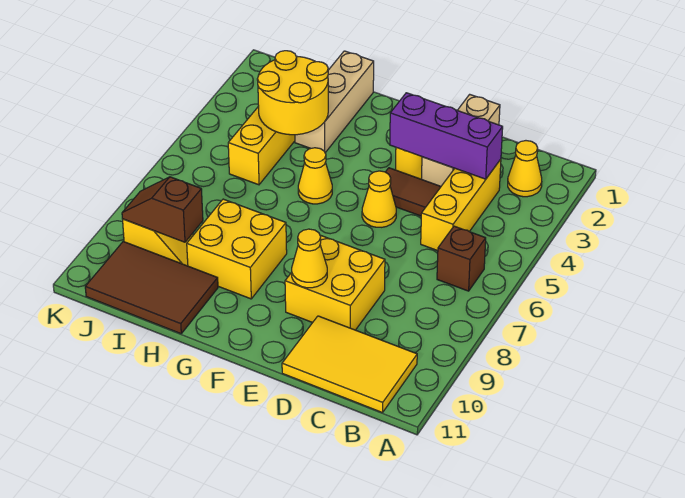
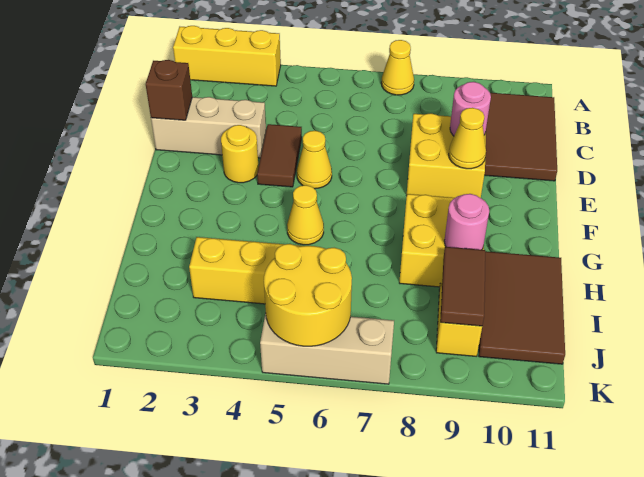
yellow 1x1 cone [508,141,542,197] -> yellow 1x1 cone moved to [381,40,414,95]
brown 1x1 brick [437,226,486,291] -> brown 1x1 brick moved to [146,60,192,120]
yellow 2x3 tile [282,316,417,413] -> brown 2x3 tile [484,93,557,181]
yellow 1x3 brick [421,159,501,251] -> yellow 1x3 brick moved to [173,26,281,86]
purple 1x3 brick [390,93,503,179] -> none
none -> pink 1x1 round brick [450,82,491,136]
tan 1x3 brick [295,51,374,153] -> tan 1x3 brick moved to [260,313,394,384]
yellow 2x2 round brick [257,51,328,135] -> yellow 2x2 round brick moved to [264,244,352,346]
none -> pink 1x1 round brick [444,194,489,250]
brown 1x2 slope [122,177,203,242] -> brown 1x2 tile [440,247,485,326]

